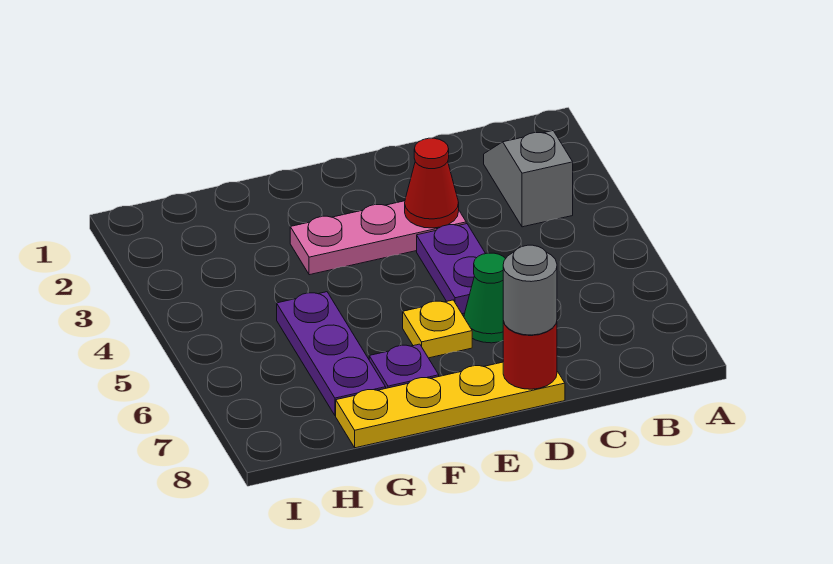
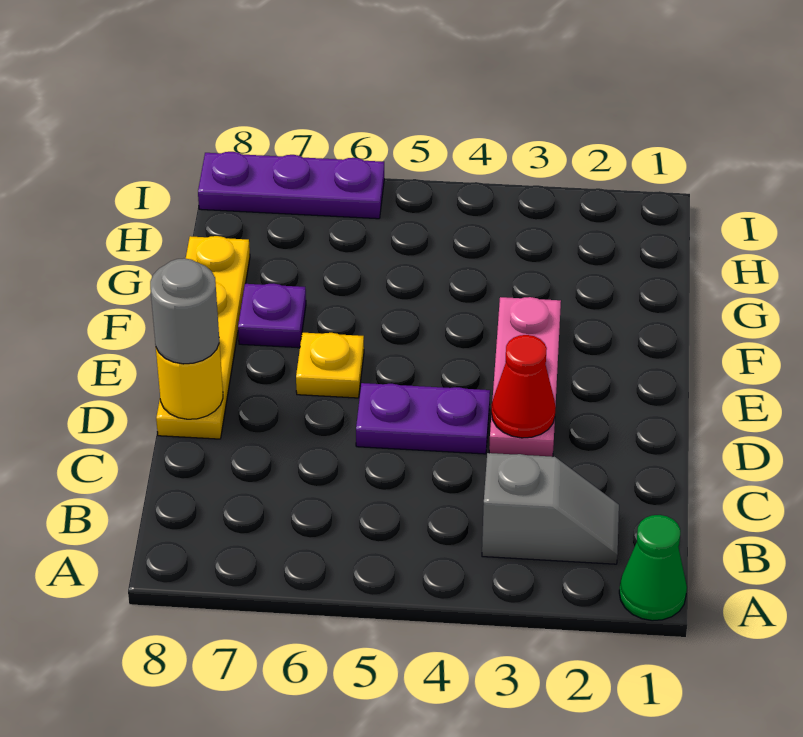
green 1x1 cone [464,253,505,343] -> green 1x1 cone moved to [619,515,687,621]
red 1x1 round brick [503,321,557,389] -> yellow 1x1 round brick [156,342,223,419]
purple 1x3 plate [277,292,386,416] -> purple 1x3 plate moved to [198,152,384,219]

